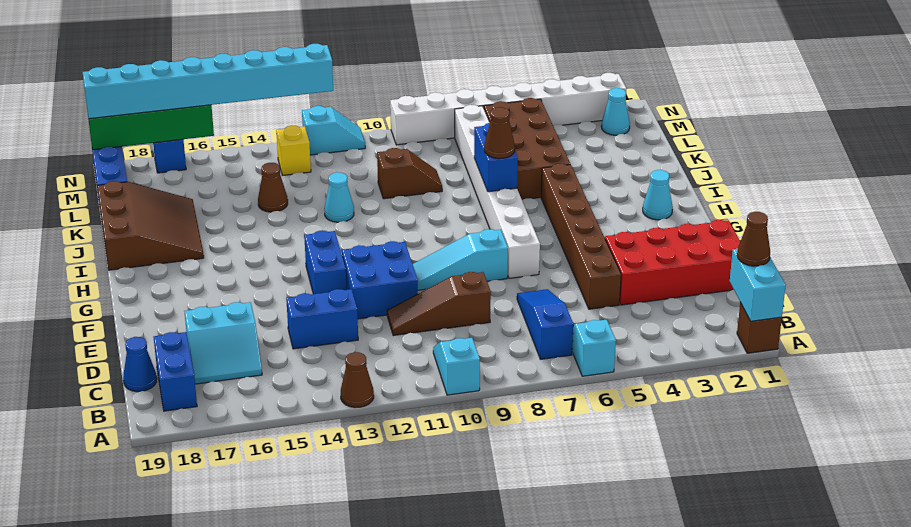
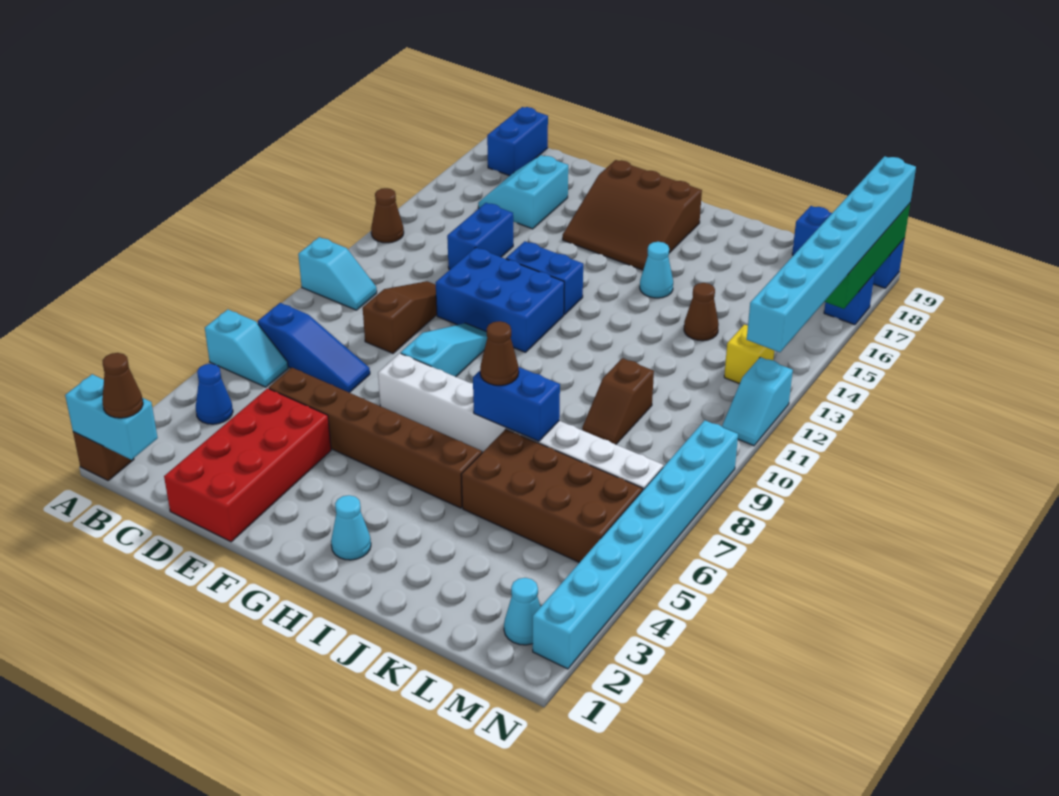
blue 1x2 brick [154,332,197,411] -> blue 1x2 brick turned to [487,107,548,176]
blue 1x1 cone [123,337,157,392] -> blue 1x1 cone moved to [196,364,233,424]
blue 2x2 brick [342,241,418,319] -> blue 2x3 brick [436,247,564,352]
brown 3x3 slope [97,181,204,270] -> brown 3x3 slope moved to [563,160,702,270]
cyan 1x1 cone [324,172,354,222] -> cyan 1x1 cone moved to [640,242,673,298]
white 1x8 brick [390,73,626,145] -> cyan 1x8 brick [533,420,738,669]

